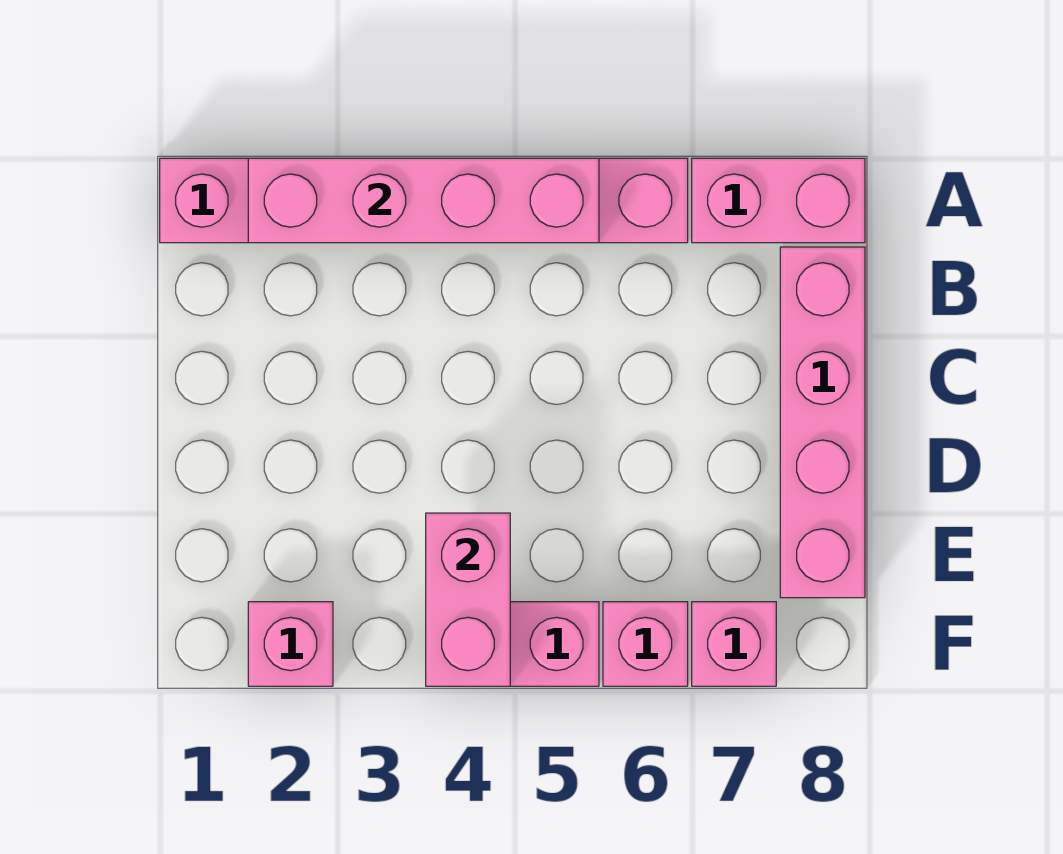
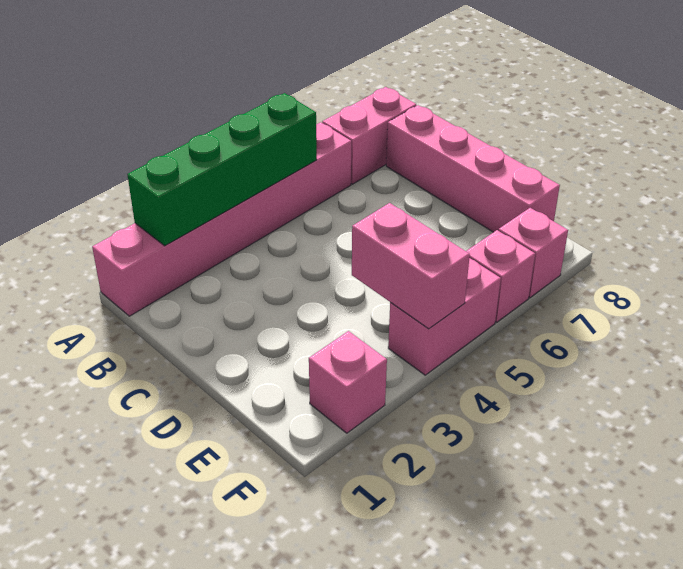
pink 1x4 brick [248,158,599,243] -> green 1x4 brick [127,93,317,246]

